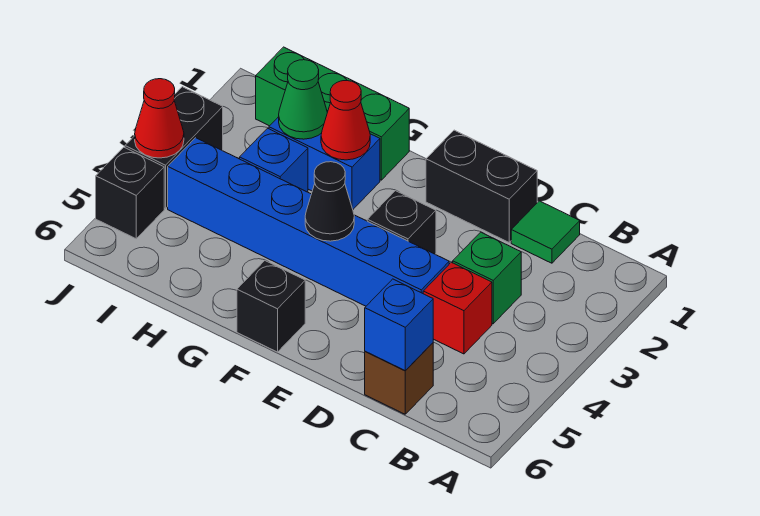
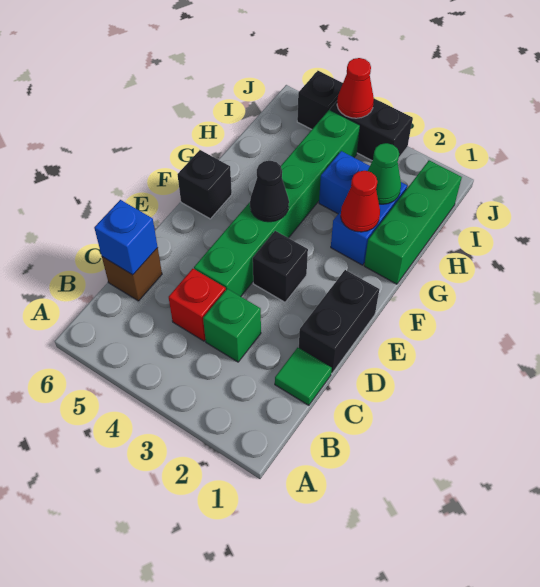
blue 1x6 brick [168,138,449,306] -> green 1x6 brick [194,110,360,296]

